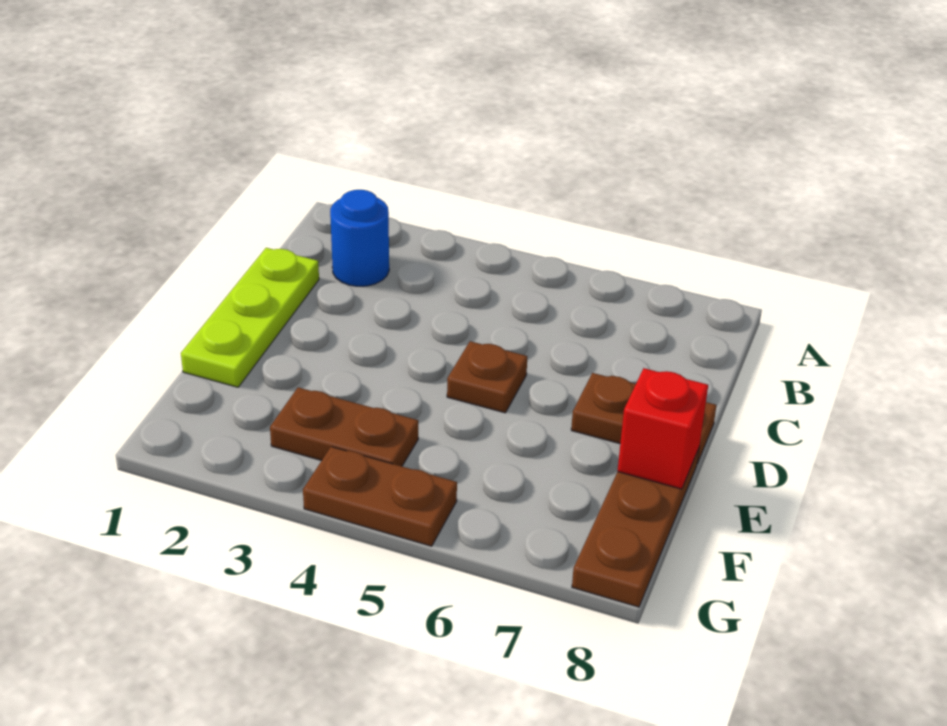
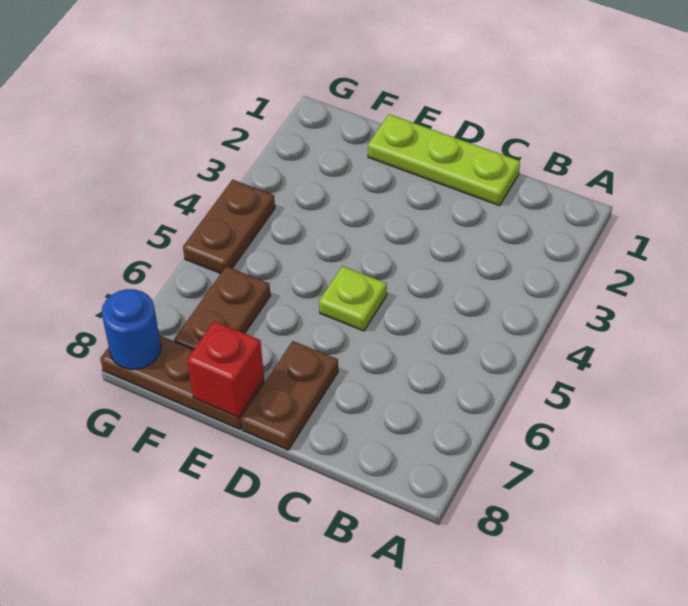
blue 1x1 round brick [330,190,389,286] -> blue 1x1 round brick moved to [102,289,161,369]
brown 1x1 plate [447,341,527,413] -> lime 1x1 plate [319,266,387,331]
brown 1x2 plate [270,387,418,466] -> brown 1x2 plate moved to [174,266,270,349]

